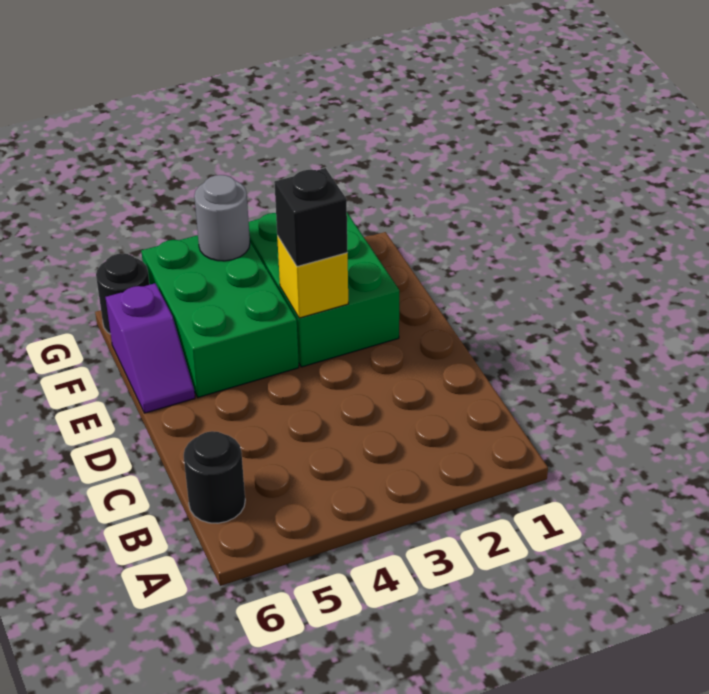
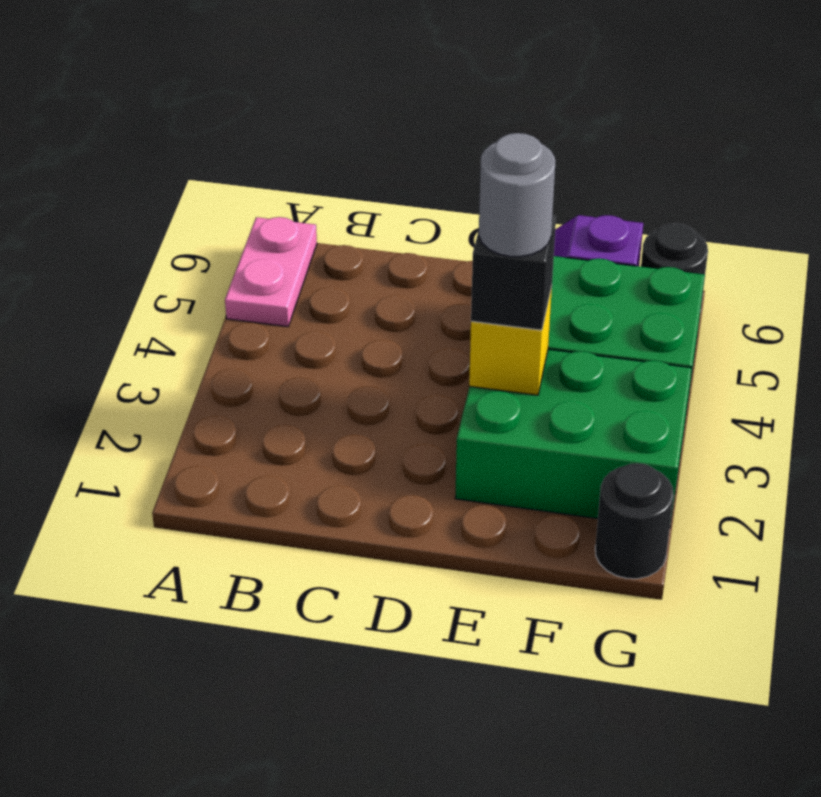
none -> pink 1x2 plate [225,217,317,327]
black 1x1 round brick [184,431,245,523] -> black 1x1 round brick moved to [595,463,674,579]
grey 1x1 round brick [194,175,250,261] -> grey 1x1 round brick moved to [479,133,555,257]

